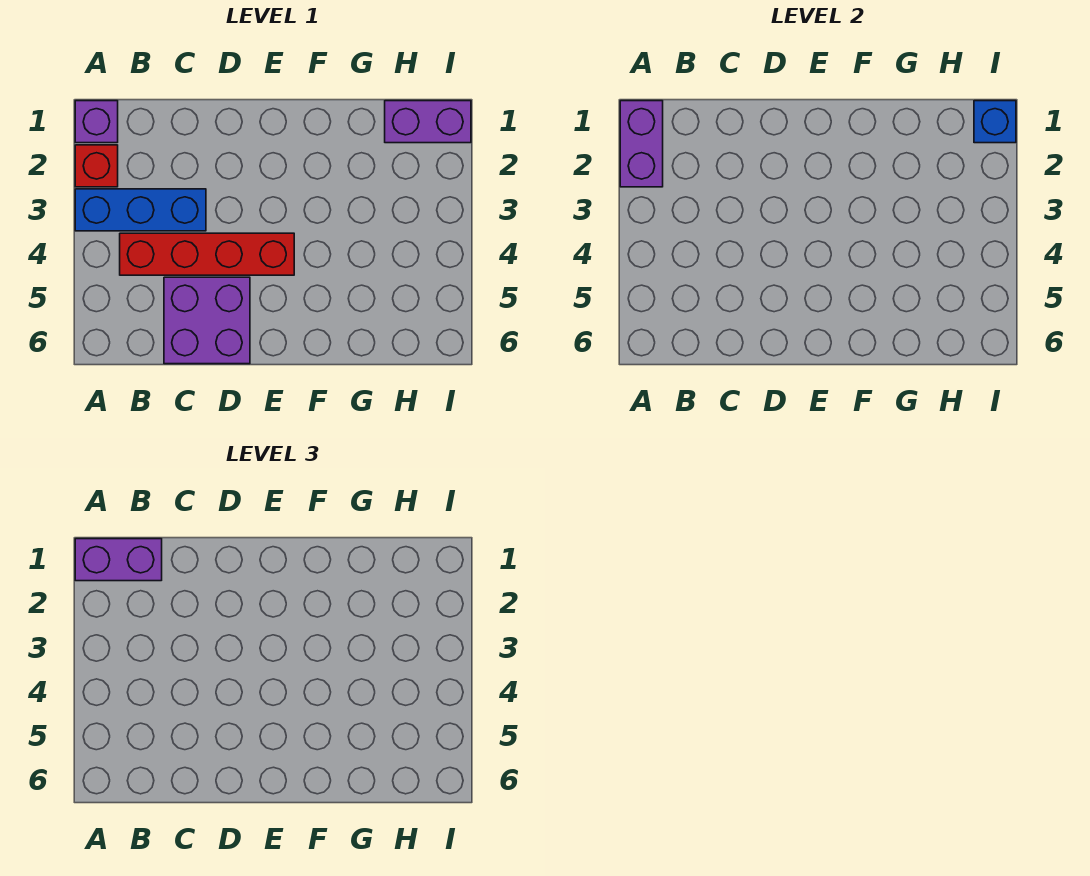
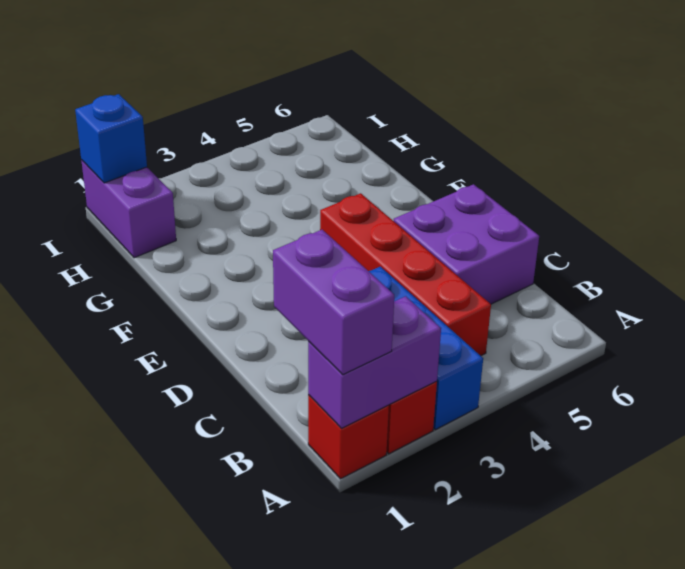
purple 1x1 brick [75,101,118,143] -> red 1x1 brick [308,395,389,479]

